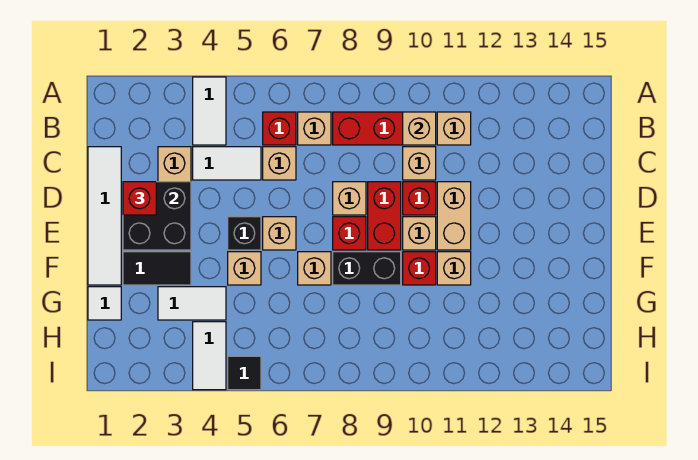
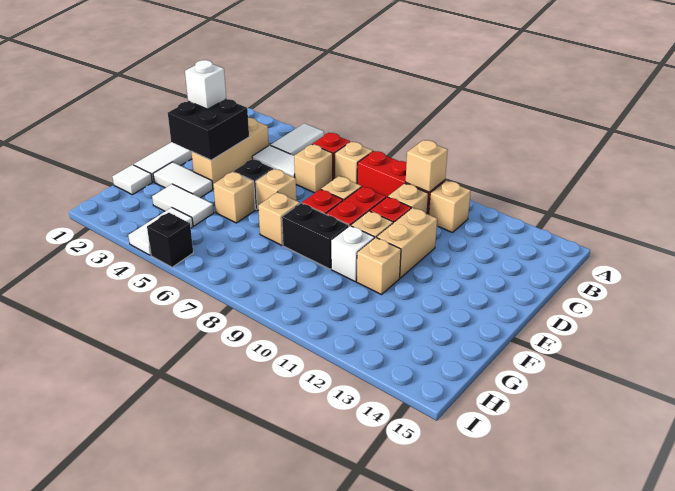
red 1x1 brick [123,182,156,215] -> white 1x1 brick [185,60,226,109]
black 1x2 tile [123,252,191,285] -> white 1x2 tile [153,162,213,198]
red 1x1 brick [403,252,436,285] -> white 1x1 brick [331,226,374,282]
black 1x1 tile [228,356,261,390] -> black 1x1 brick [147,213,193,267]

